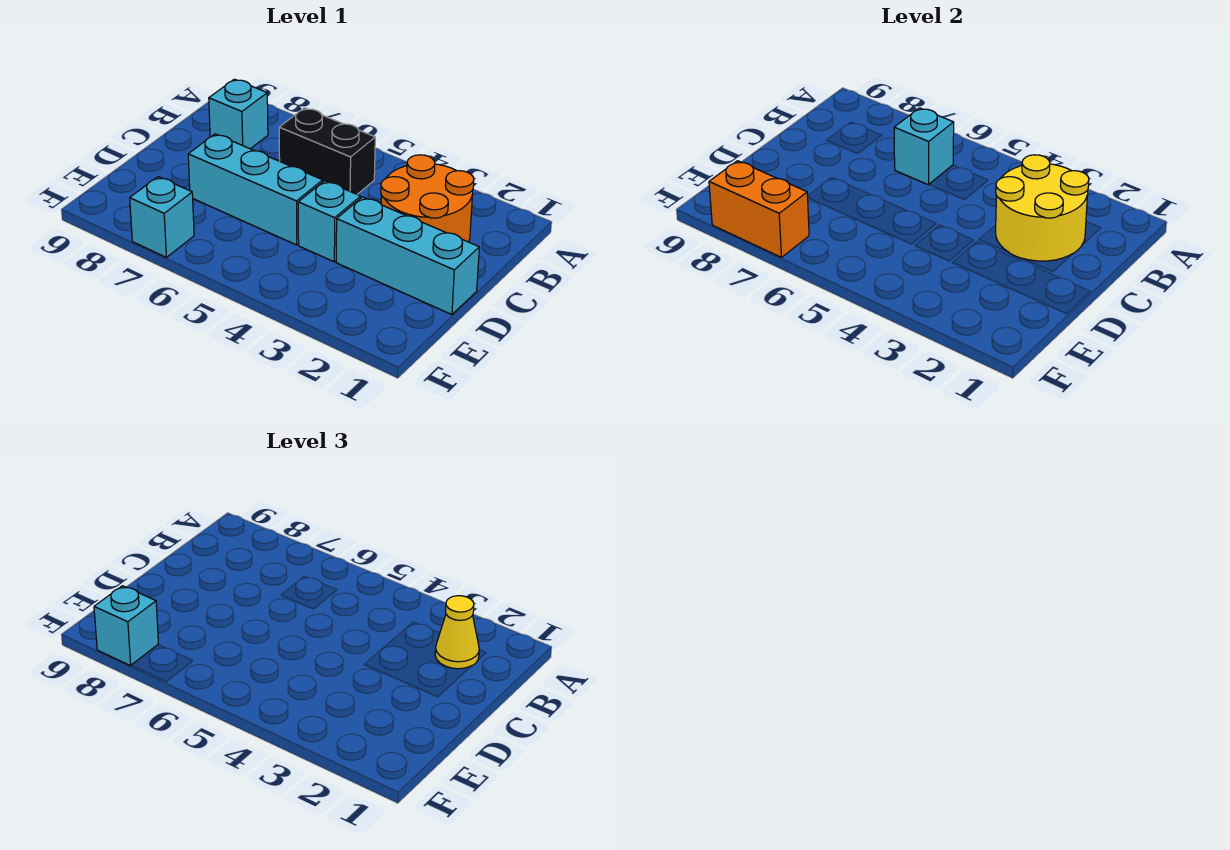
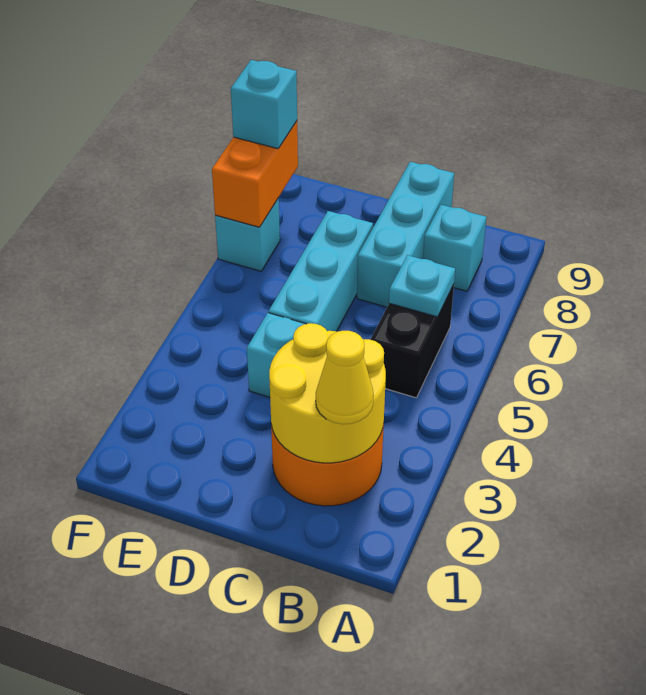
cyan 1x1 brick [894,108,954,185] -> cyan 1x1 plate [389,255,455,317]
cyan 1x3 brick [336,197,479,315] -> cyan 1x3 brick moved to [357,162,454,307]

